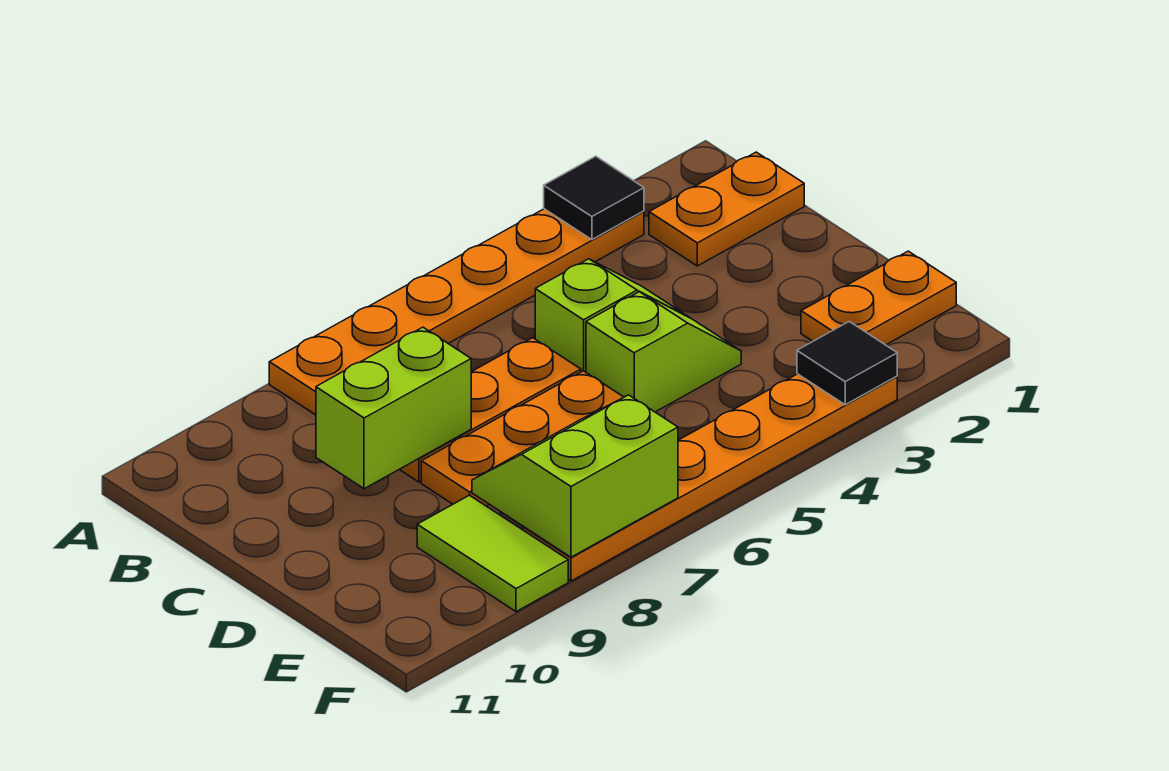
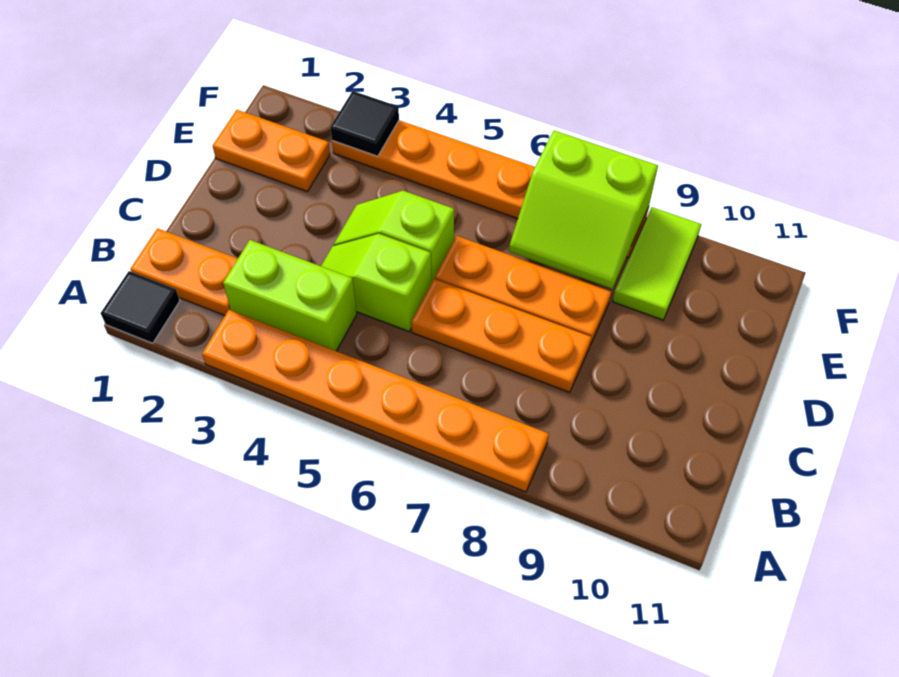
black 1x1 tile [544,156,644,240] -> black 1x1 tile moved to [101,271,180,343]
lime 1x2 brick [316,327,471,489] -> lime 1x2 brick moved to [223,240,357,351]

